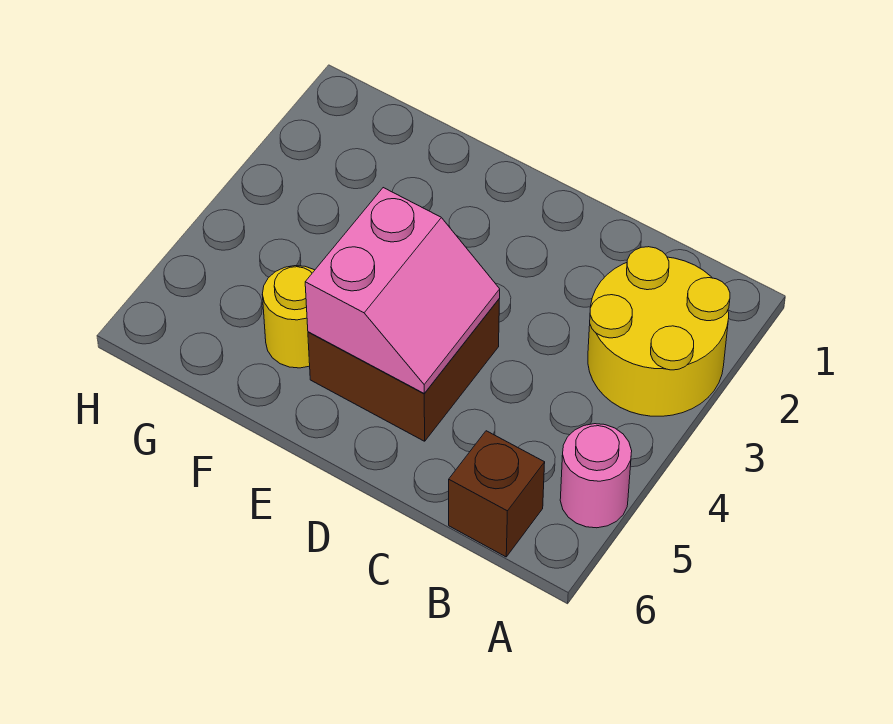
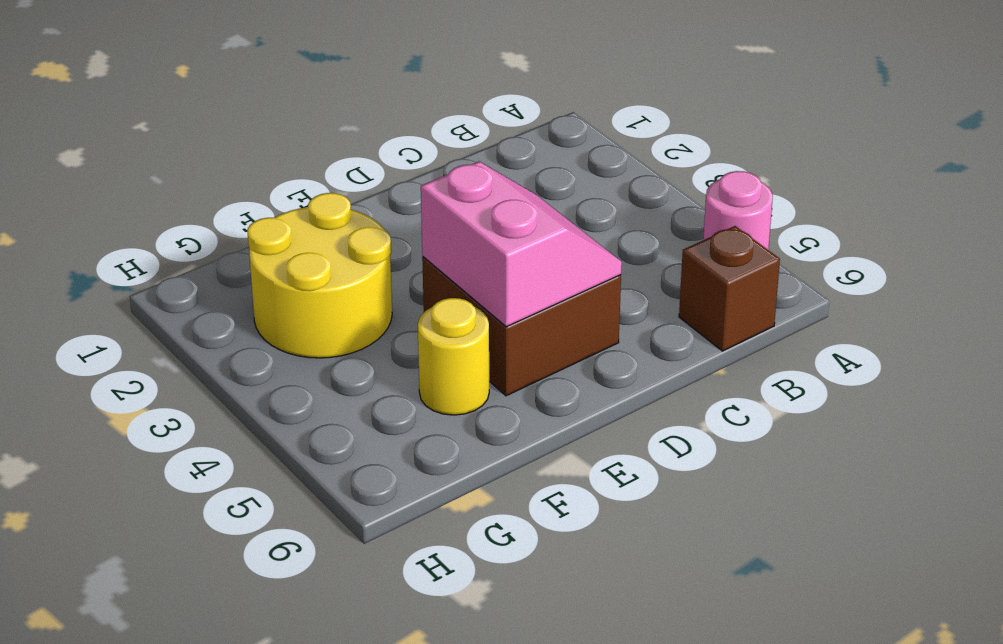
yellow 2x2 round brick [588,247,730,416] -> yellow 2x2 round brick moved to [247,193,392,358]

